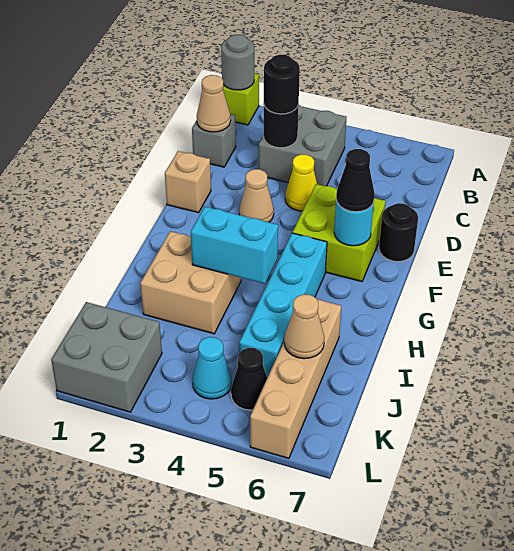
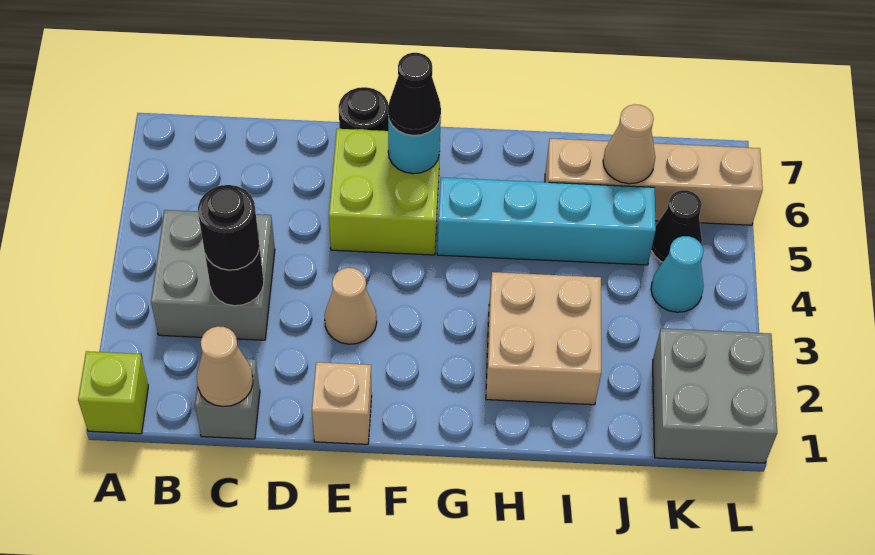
grey 1x1 round brick [221,35,254,90] -> none
yellow 1x1 cone [285,154,317,211] -> none
cyan 1x2 brick [191,207,278,284] -> none

